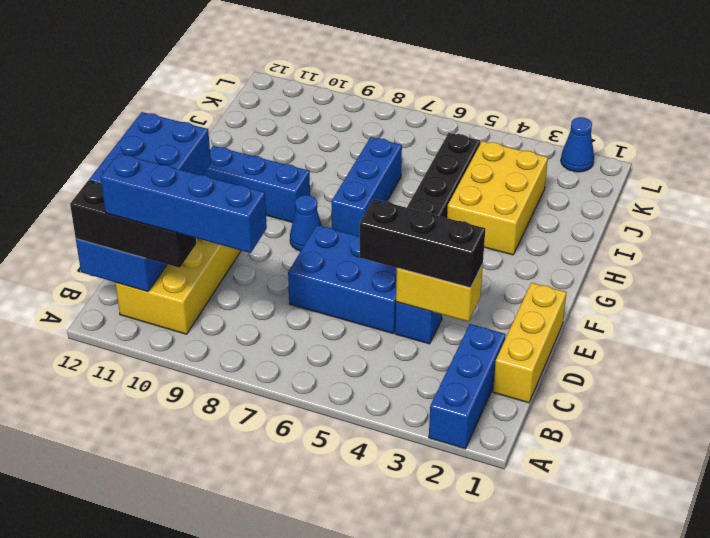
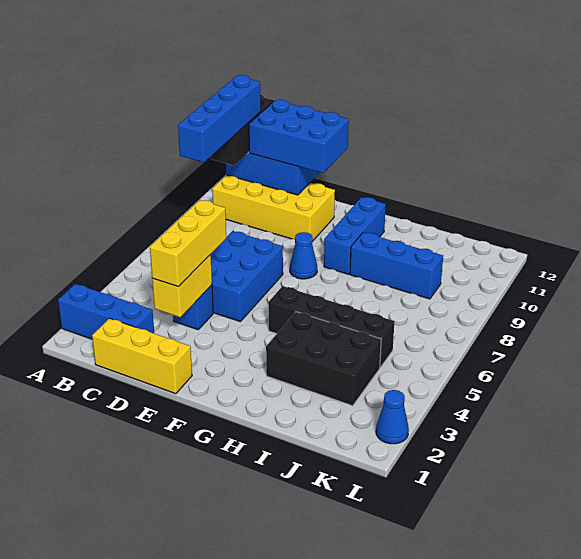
black 1x3 brick [360,199,485,288] -> yellow 1x3 brick [150,200,226,287]
blue 1x3 brick [331,137,402,237] -> blue 1x3 brick moved to [350,233,443,299]
yellow 2x3 brick [447,141,548,255] -> black 2x3 brick [266,312,381,406]

